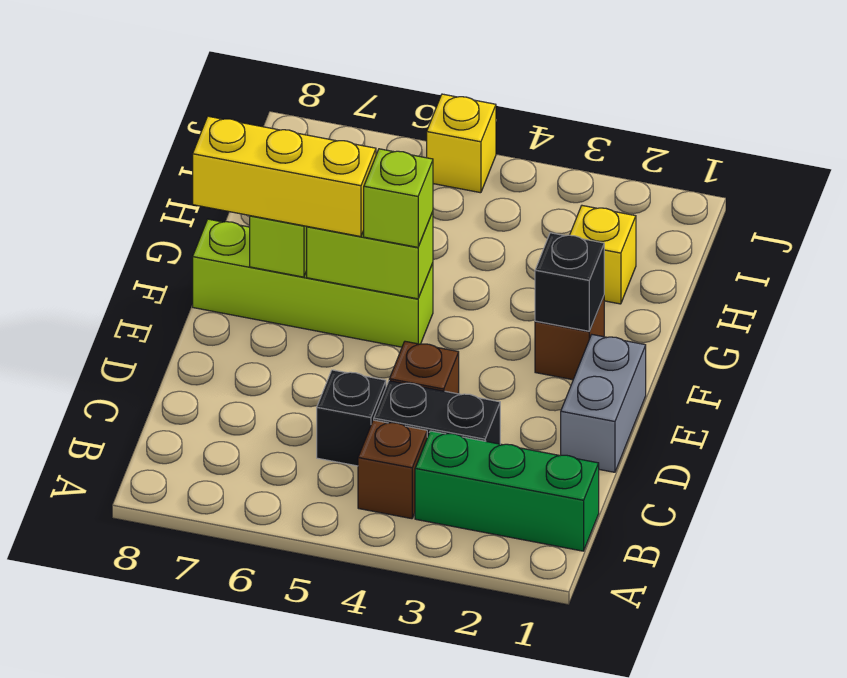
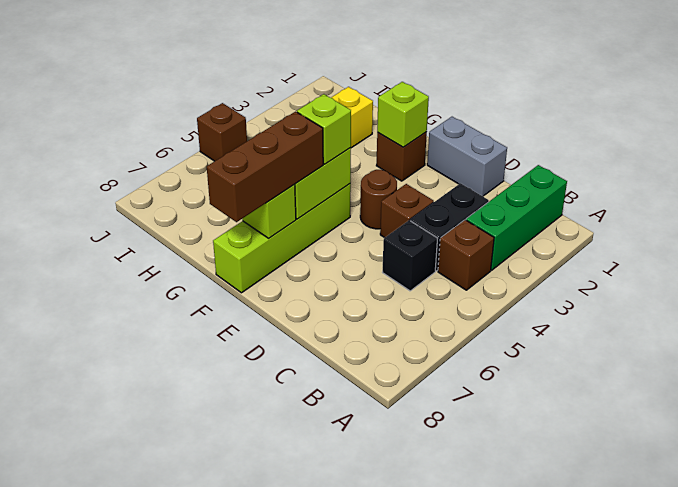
none -> brown 1x1 round brick [360,170,397,229]
black 1x1 brick [535,233,604,331] -> lime 1x1 brick [377,82,429,147]
yellow 1x3 brick [193,116,376,237] -> brown 1x3 brick [207,112,323,222]
yellow 1x1 brick [427,94,496,193] -> brown 1x1 brick [197,103,247,161]

